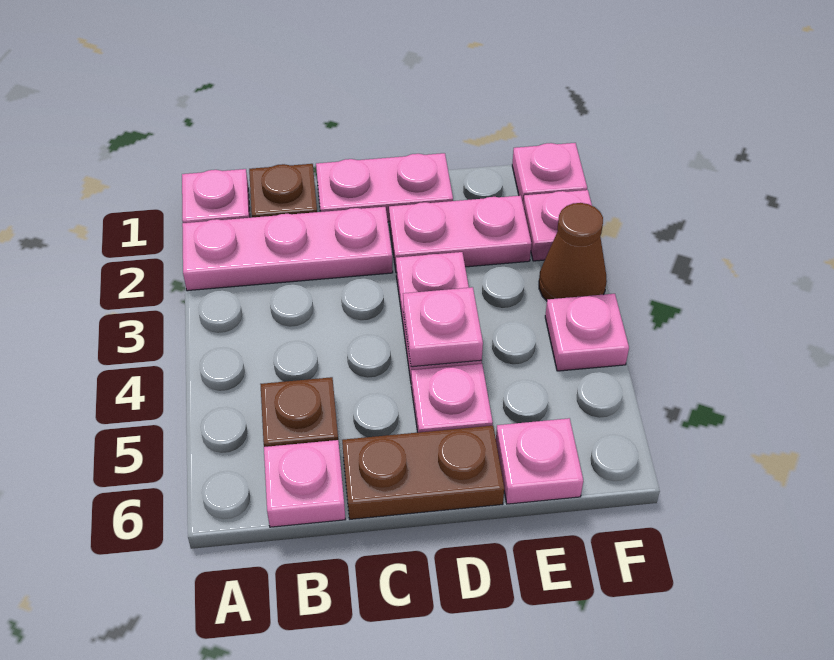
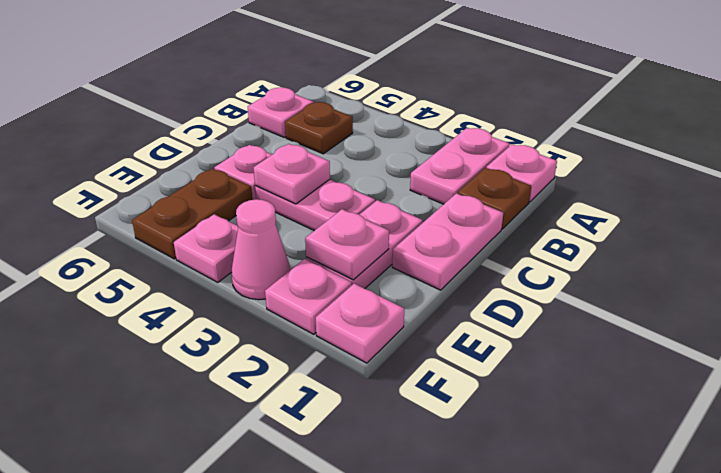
pink 1x3 plate [182,207,393,291] -> pink 1x2 plate [410,128,510,204]
brown 1x2 plate [342,426,504,519] -> brown 1x2 plate moved to [132,168,252,259]
pink 1x1 plate [496,418,583,504] -> pink 1x1 plate moved to [305,209,389,280]
brown 1x1 cone [539,203,607,301] -> pink 1x1 cone [231,199,290,300]

